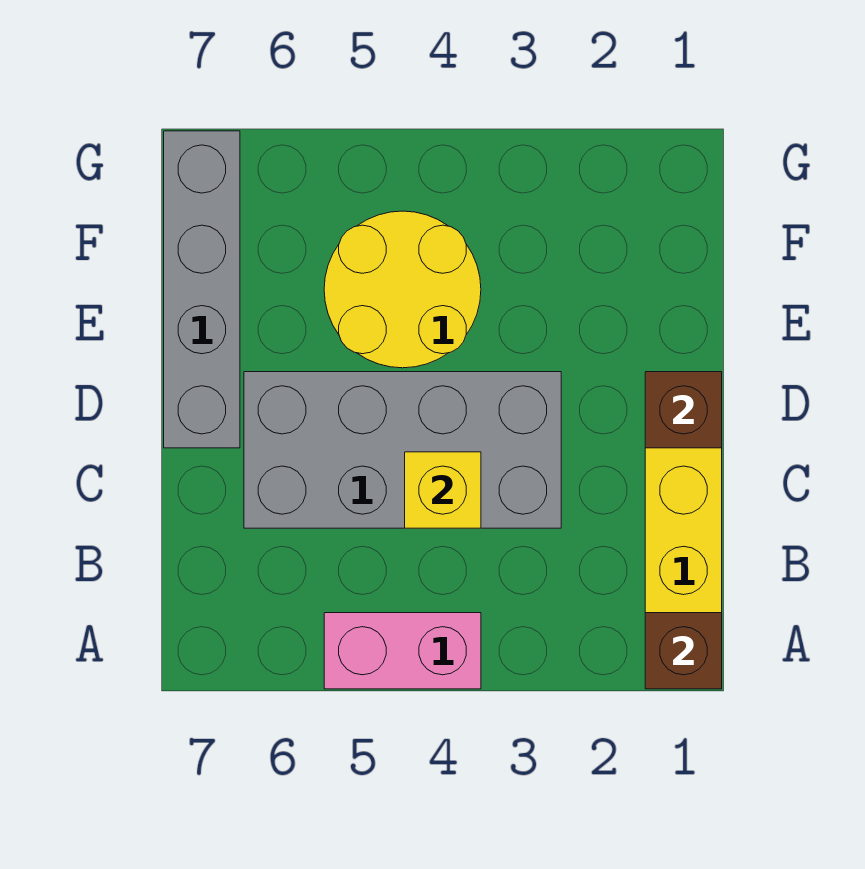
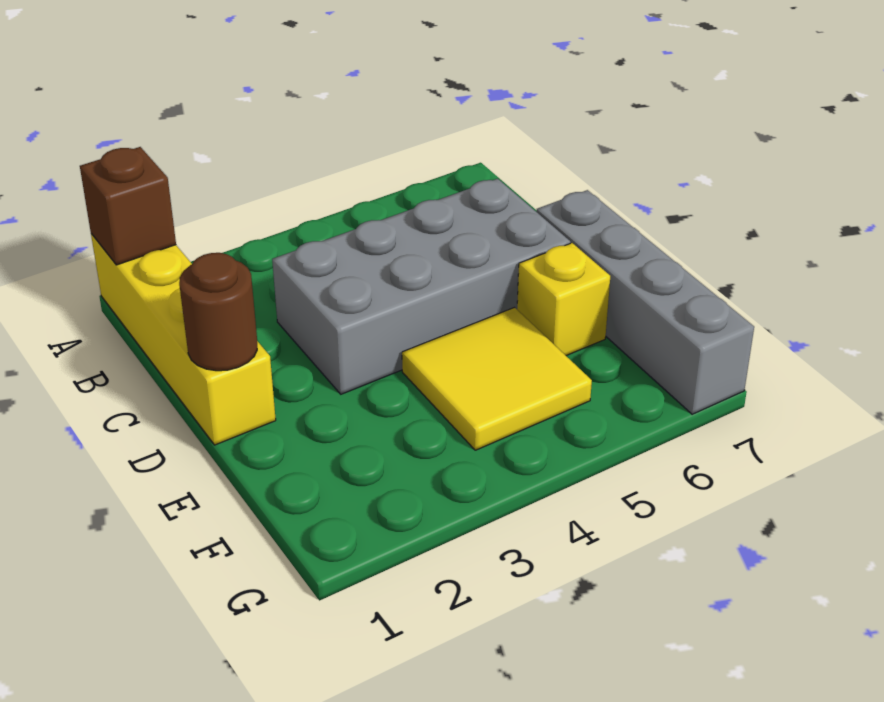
pink 1x2 brick [324,613,481,689] -> none
yellow 1x1 brick [405,452,481,528] -> yellow 1x1 brick moved to [517,243,610,356]
brown 1x1 brick [645,372,722,448] -> brown 1x1 round brick [179,253,257,371]
yellow 2x2 round brick [324,211,481,368] -> yellow 2x2 tile [402,308,592,450]

